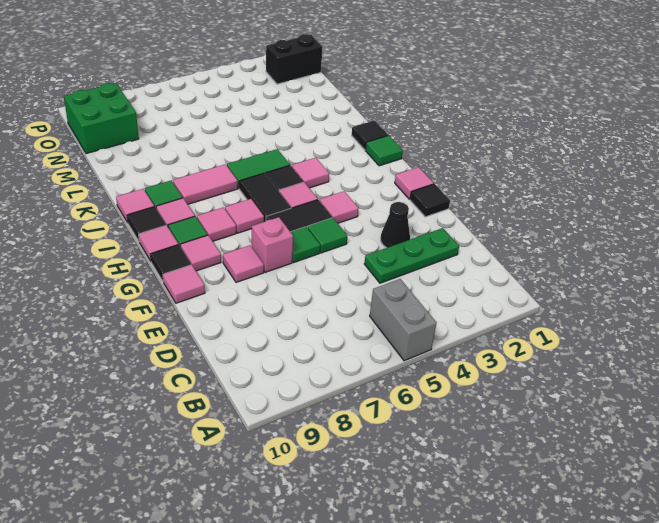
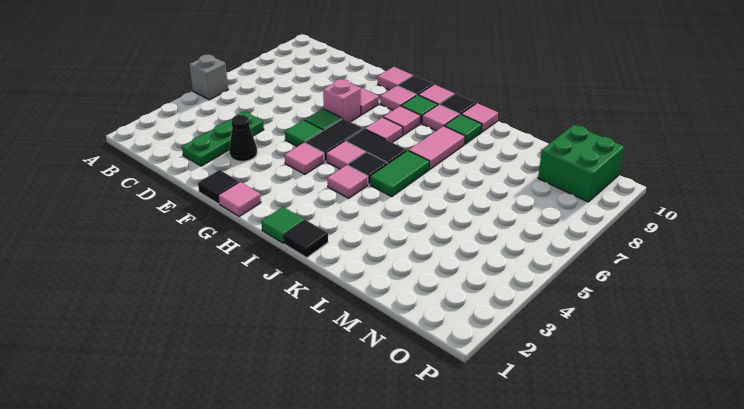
grey 1x2 brick [370,279,436,361] -> grey 1x1 brick [189,54,228,100]
black 1x2 brick [266,34,322,84] -> none

